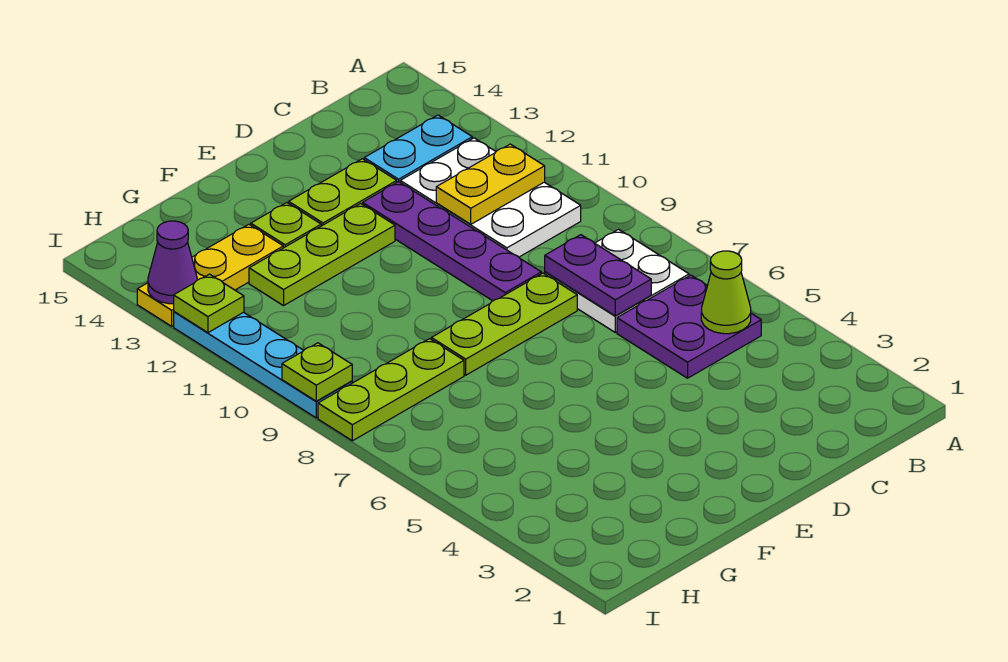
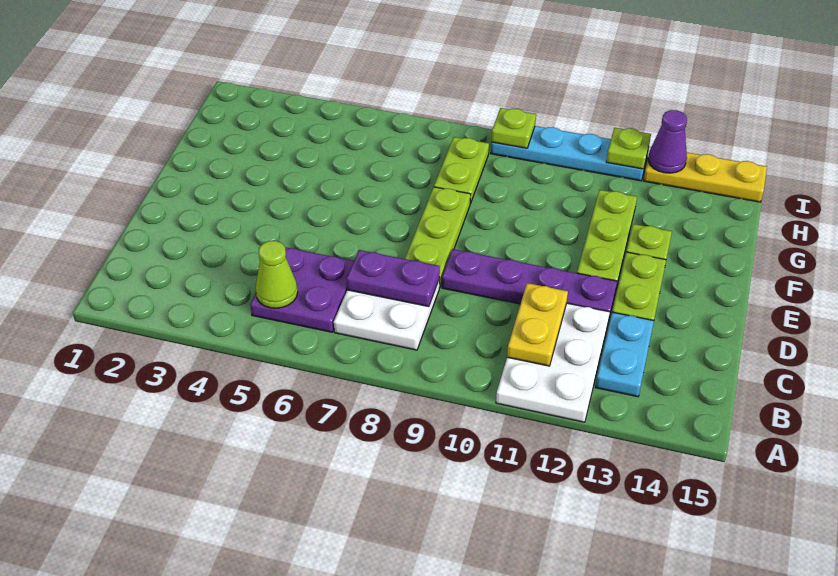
white 2x3 plate [400,138,581,257] -> white 2x3 plate turned to [496,303,610,422]
lime 1x3 plate [318,339,464,441] -> lime 1x2 plate [434,137,489,204]
yellow 1x3 plate [137,225,283,326] -> yellow 1x3 plate turned to [644,146,767,202]

